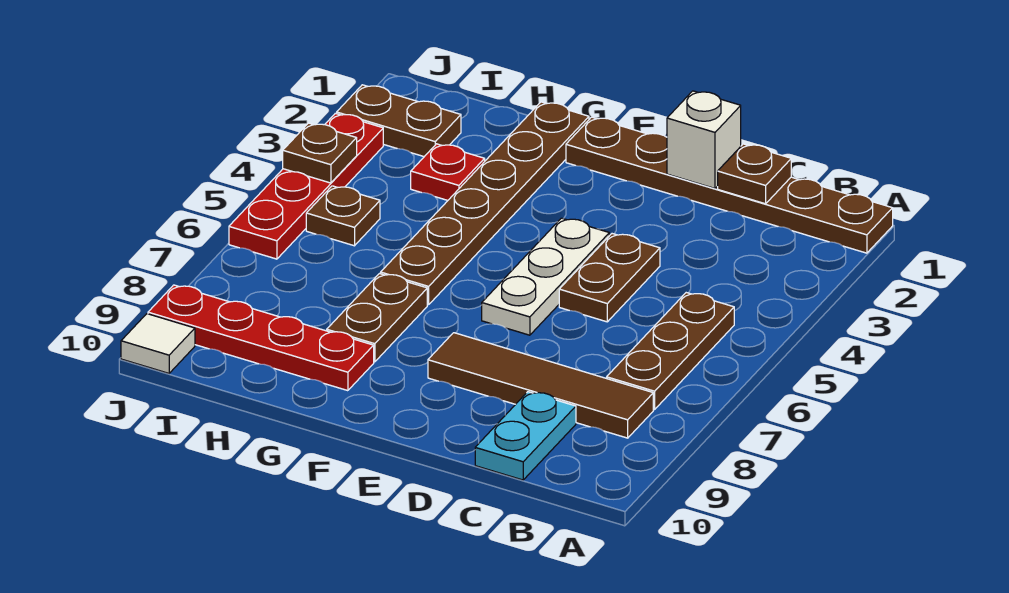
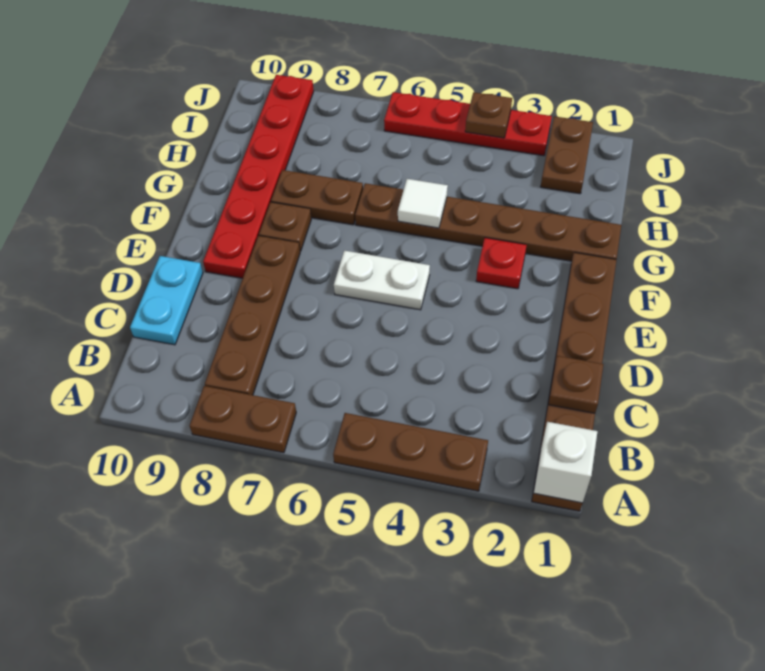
brown 1x3 plate [607,293,734,409] -> brown 1x3 plate moved to [333,413,488,491]
brown 1x4 tile [428,333,653,438] -> brown 1x4 plate [205,236,300,395]
cyan 1x2 plate [475,392,576,480] -> cyan 1x2 plate turned to [130,256,203,345]
white 1x1 brick [667,91,741,188] -> white 1x1 brick moved to [534,422,598,503]
brown 1x2 plate [559,234,660,322] -> brown 1x2 plate moved to [190,386,296,453]
white 1x3 plate [482,218,609,335] -> white 1x2 plate [334,251,430,310]
red 1x4 plate [148,285,374,391] -> red 1x6 plate [203,75,314,278]
red 1x1 plate [411,144,485,200] -> red 1x1 plate moved to [476,238,526,289]
brown 1x1 plate [306,186,380,246] -> brown 1x1 plate moved to [259,202,311,251]
white 1x1 tile [121,314,195,373] -> white 1x1 tile moved to [398,179,448,228]

